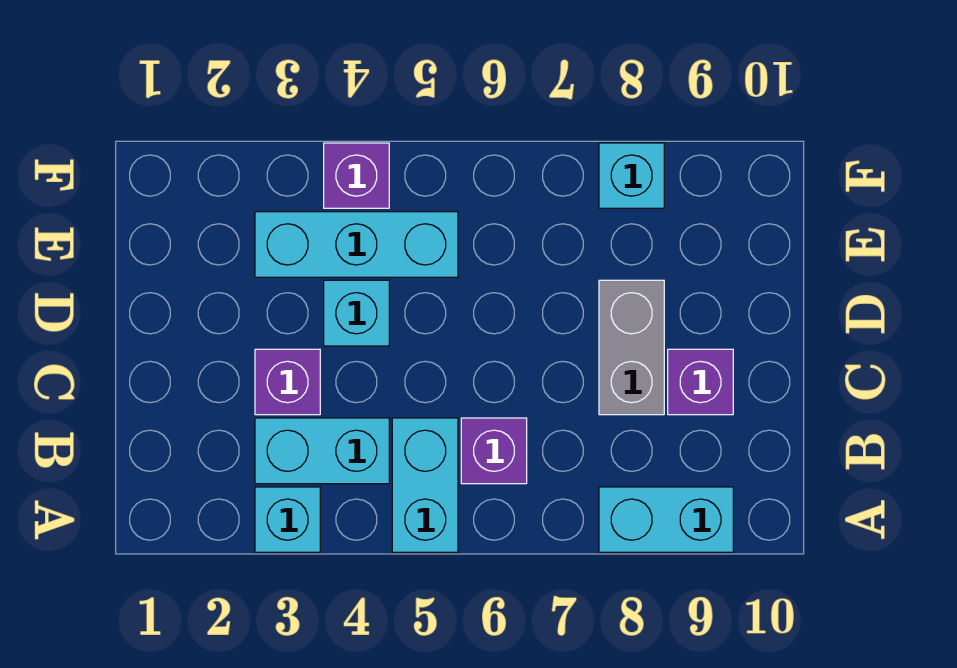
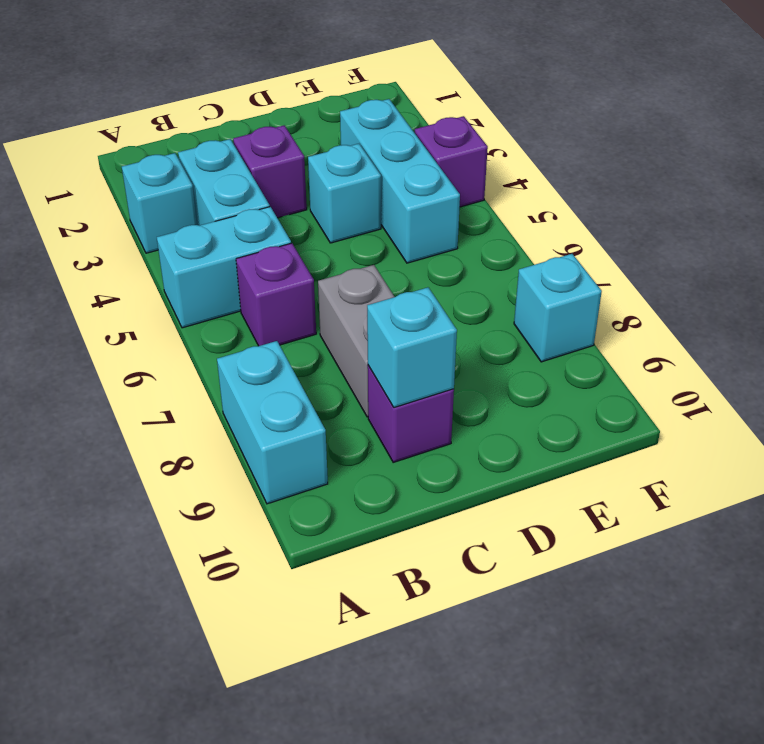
grey 1x2 brick [599,280,664,415] -> grey 1x2 brick turned to [318,265,394,417]
none -> cyan 1x1 brick [367,287,457,408]

